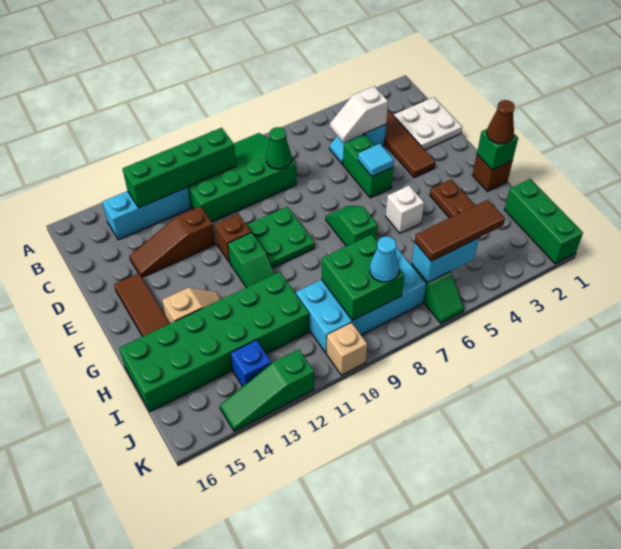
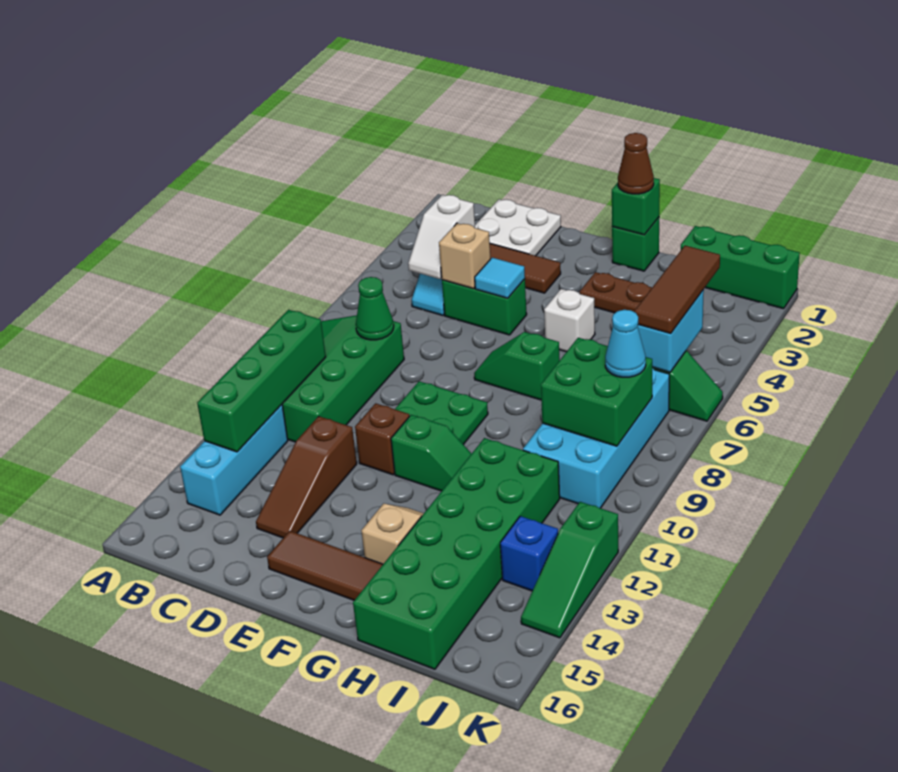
brown 1x1 brick [473,155,512,191] -> green 1x1 brick [612,217,659,271]
tan 1x1 brick [326,323,367,375] -> tan 1x1 brick moved to [439,223,490,289]

